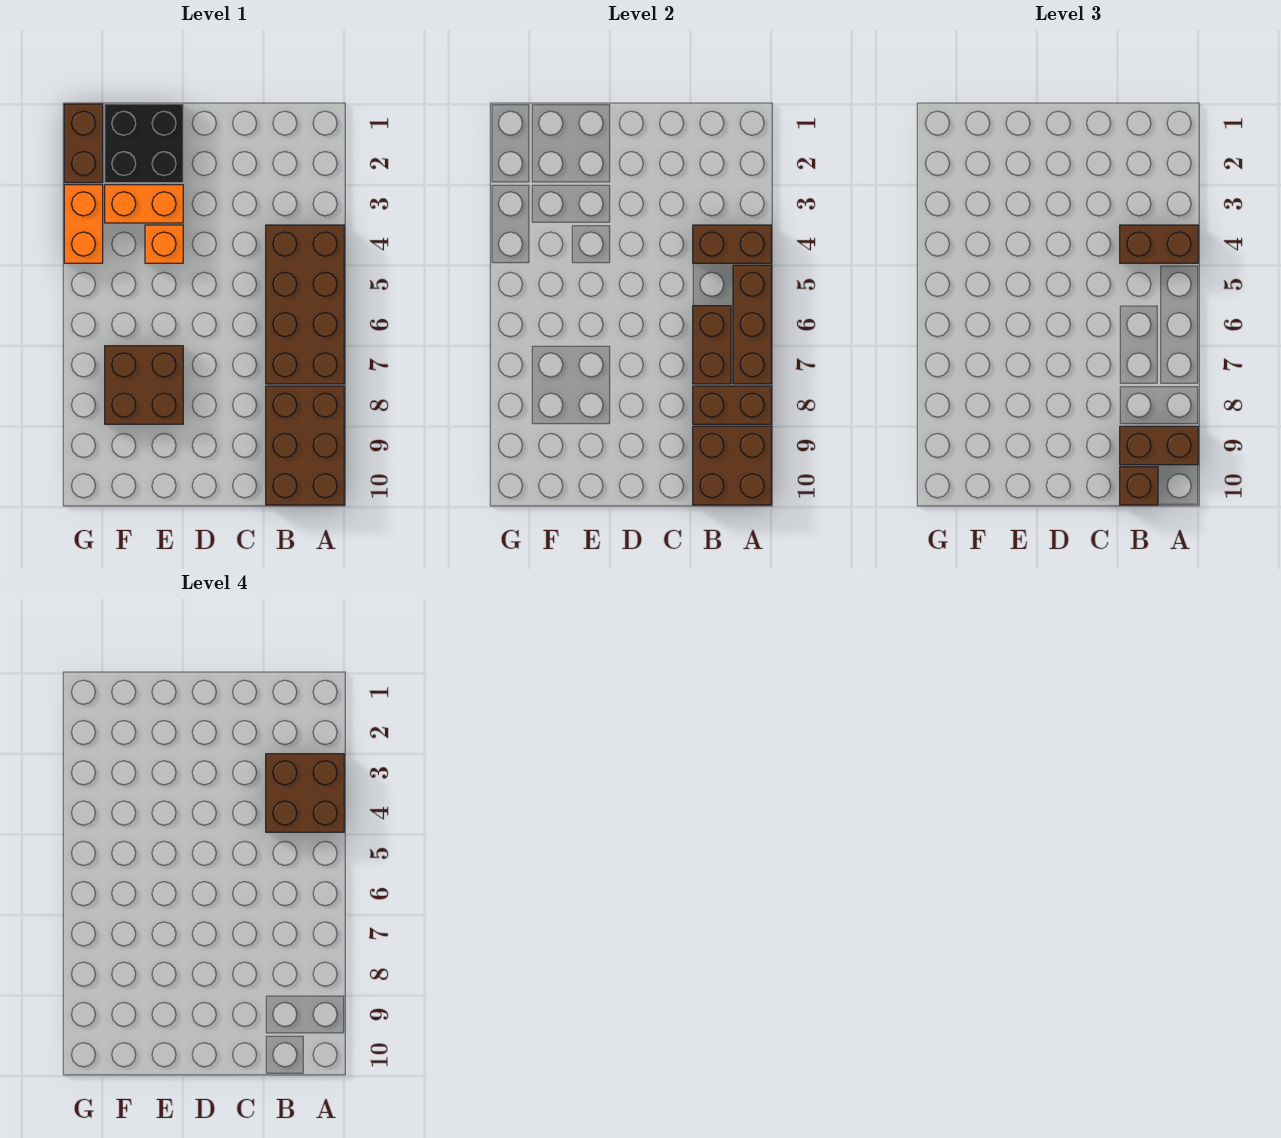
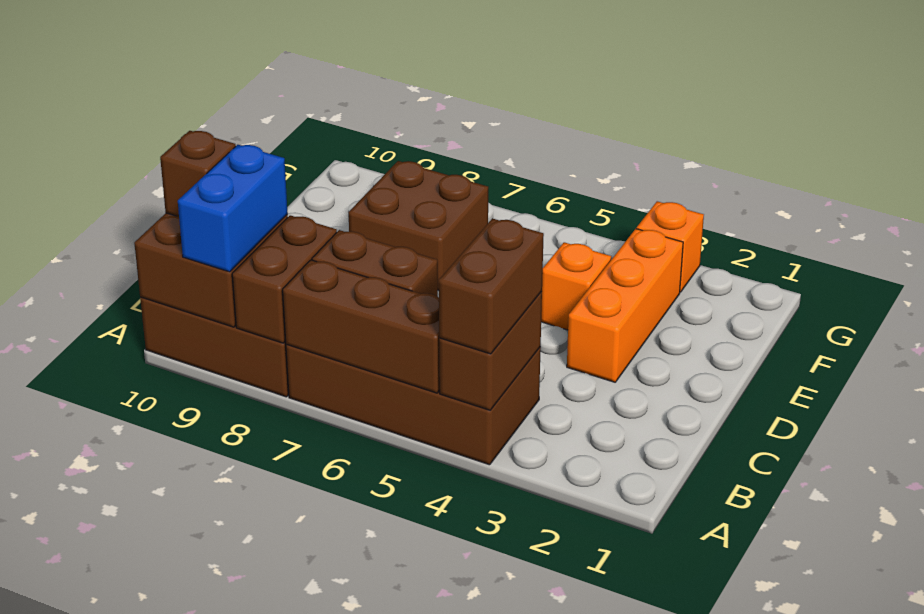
brown 2x2 brick [266,754,344,832] -> none
brown 1x2 brick [1120,426,1198,465] -> blue 1x2 brick [178,145,288,272]
black 2x2 brick [105,104,183,183] -> none
orange 1x2 brick [105,185,183,223] -> orange 1x3 brick [567,229,683,382]
brown 1x2 brick [64,104,103,183] -> none
orange 1x2 brick [64,185,103,263] -> orange 1x1 brick [637,201,704,292]

